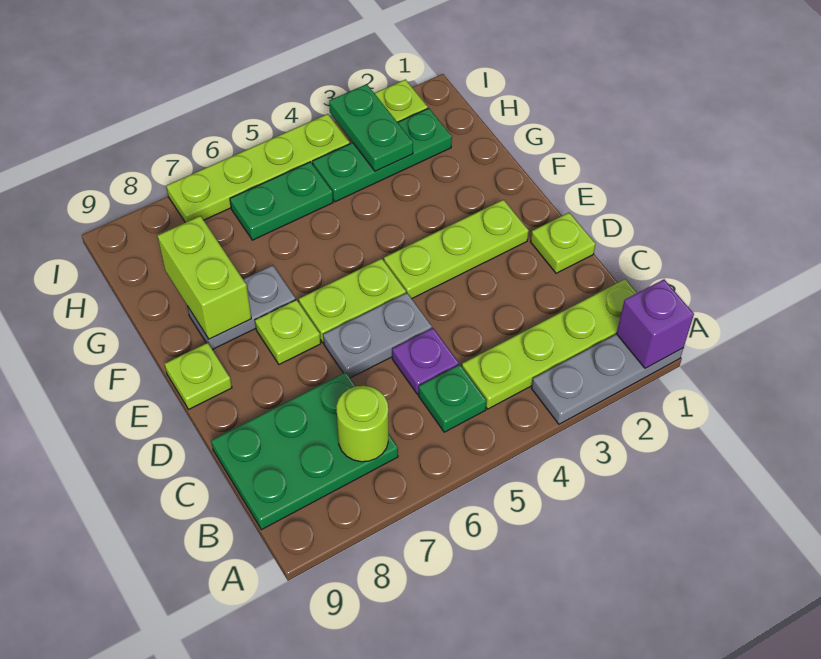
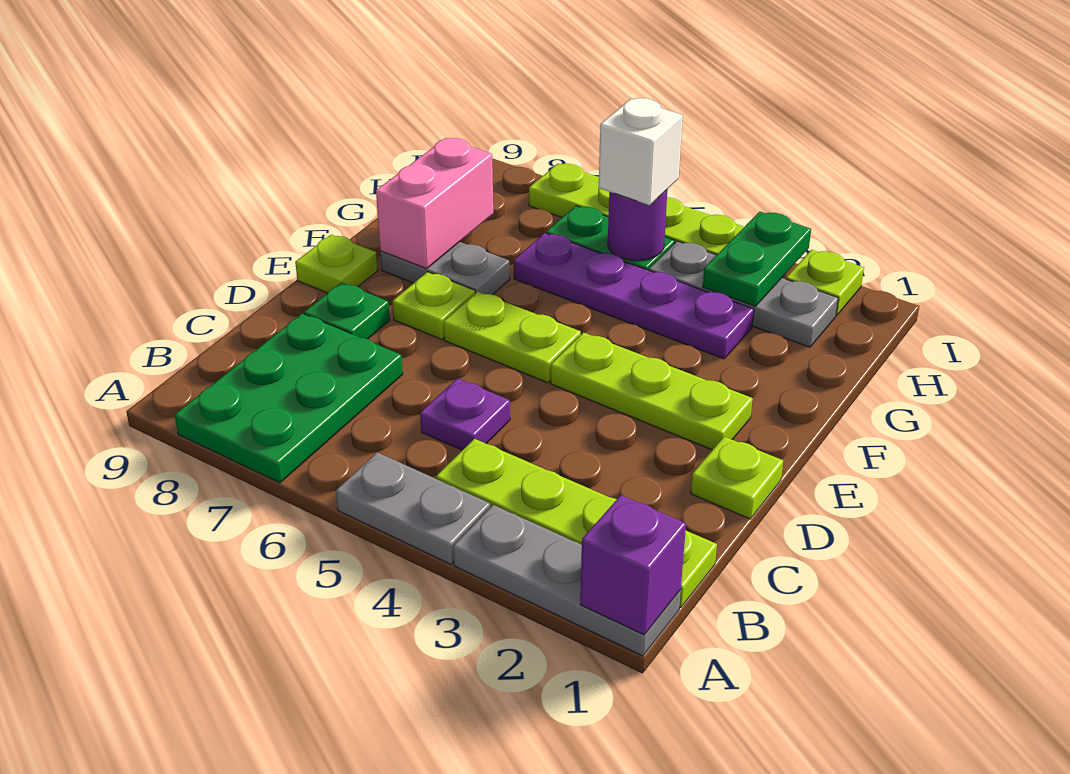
green 1x1 plate [419,365,487,432] -> green 1x1 plate moved to [304,282,390,339]
green 2x3 plate [211,372,398,530] -> green 2x3 plate turned to [175,313,403,483]
lime 1x1 round brick [336,386,388,462] -> none
grey 1x2 plate [323,293,432,378] -> grey 1x2 plate moved to [336,452,490,564]
lime 1x2 brick [157,216,251,339] -> pink 1x2 brick [376,138,493,269]
none -> purple 1x4 plate [514,233,754,359]
green 1x3 plate [313,108,452,202] -> grey 1x3 plate [649,241,838,347]
none -> purple 1x1 round brick [608,190,667,261]
none -> white 1x1 brick [599,98,683,205]

